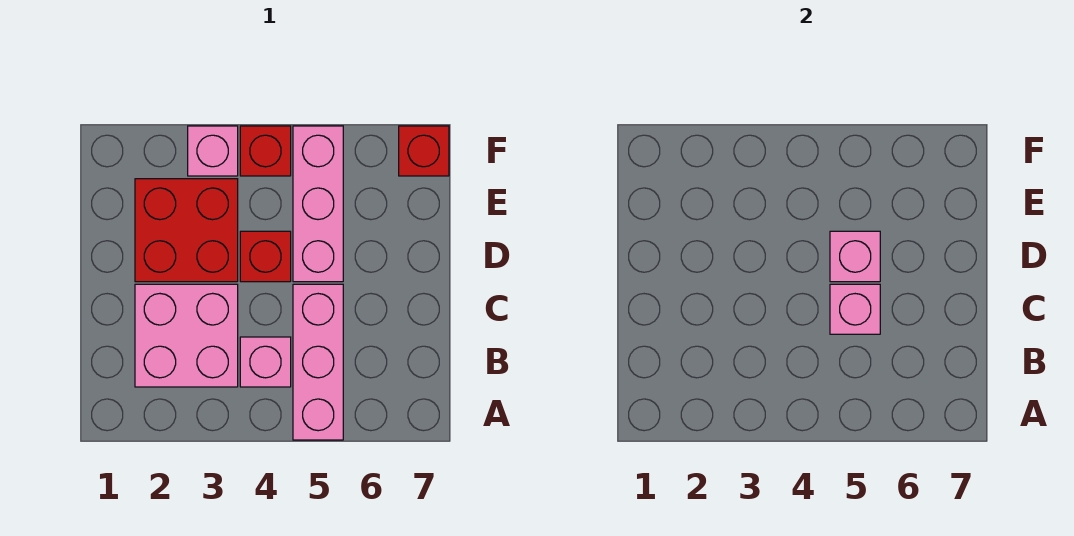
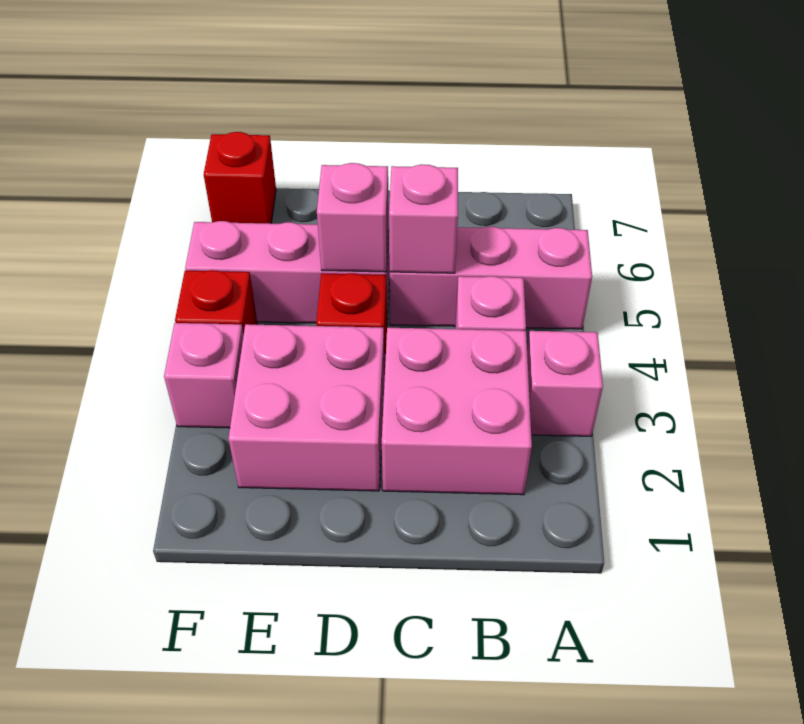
none -> pink 1x1 brick [527,331,603,436]
red 2x2 brick [135,179,238,282] -> pink 2x2 brick [228,324,385,491]

